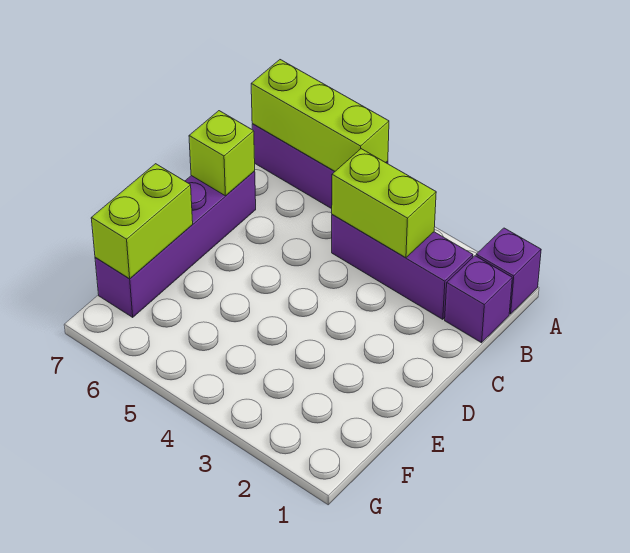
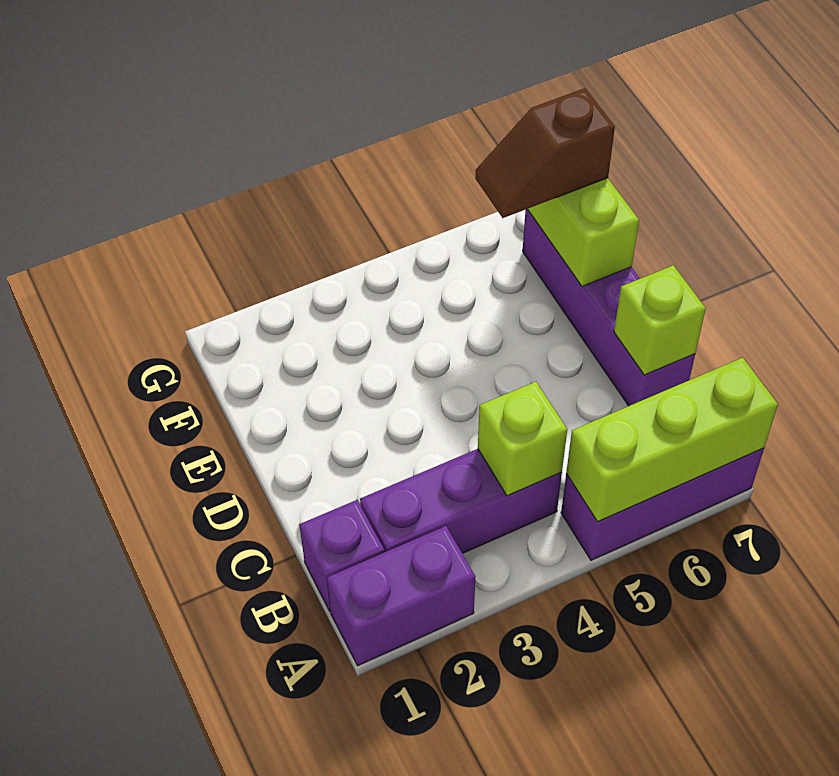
purple 1x1 brick [476,228,541,314] -> purple 1x2 brick [327,526,475,666]
lime 1x2 brick [332,149,436,258] -> lime 1x1 brick [478,382,567,496]
none -> brown 1x2 slope [475,88,615,218]

